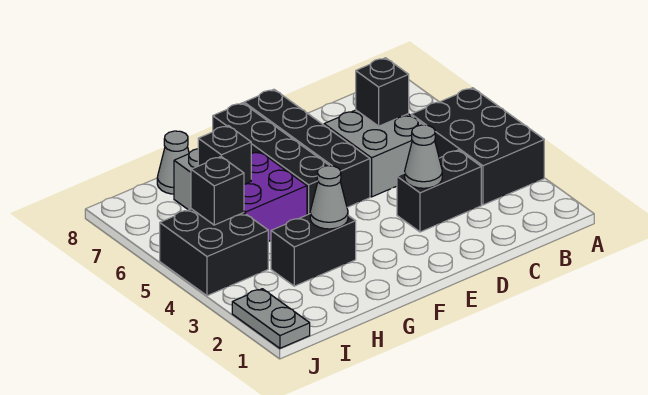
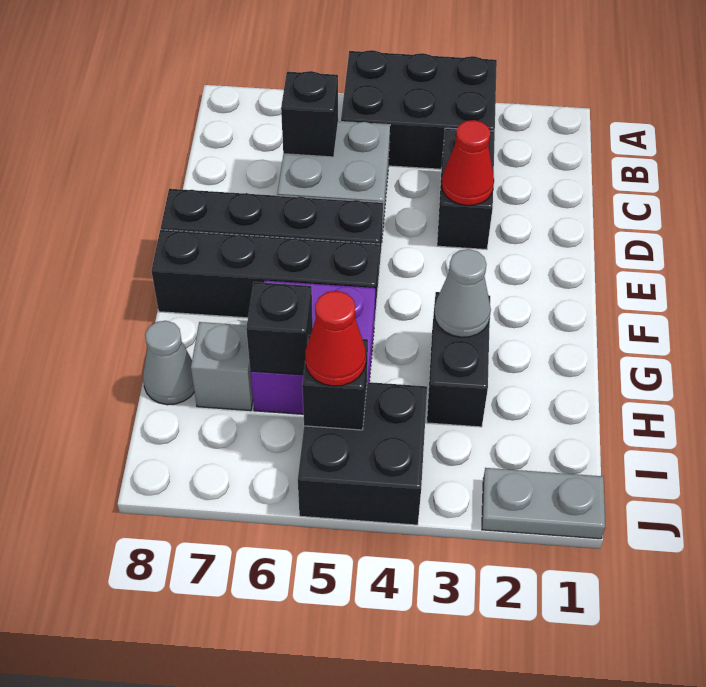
grey 1x1 cone [405,125,442,188] -> red 1x1 cone [442,120,494,205]
none -> red 1x1 cone [305,291,366,386]

